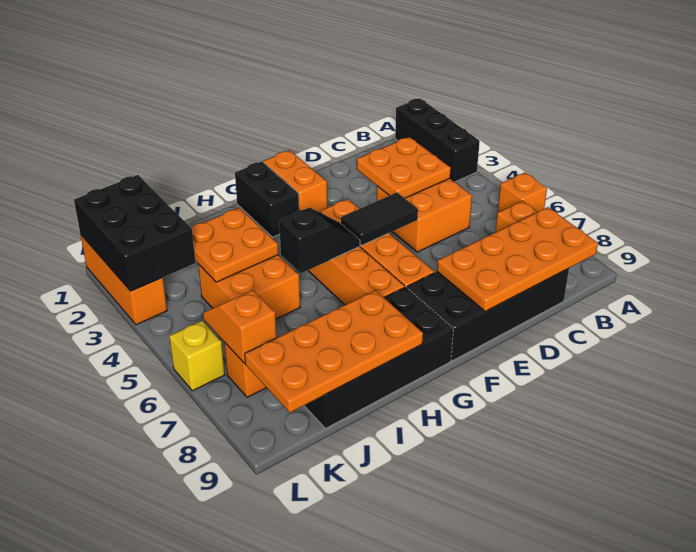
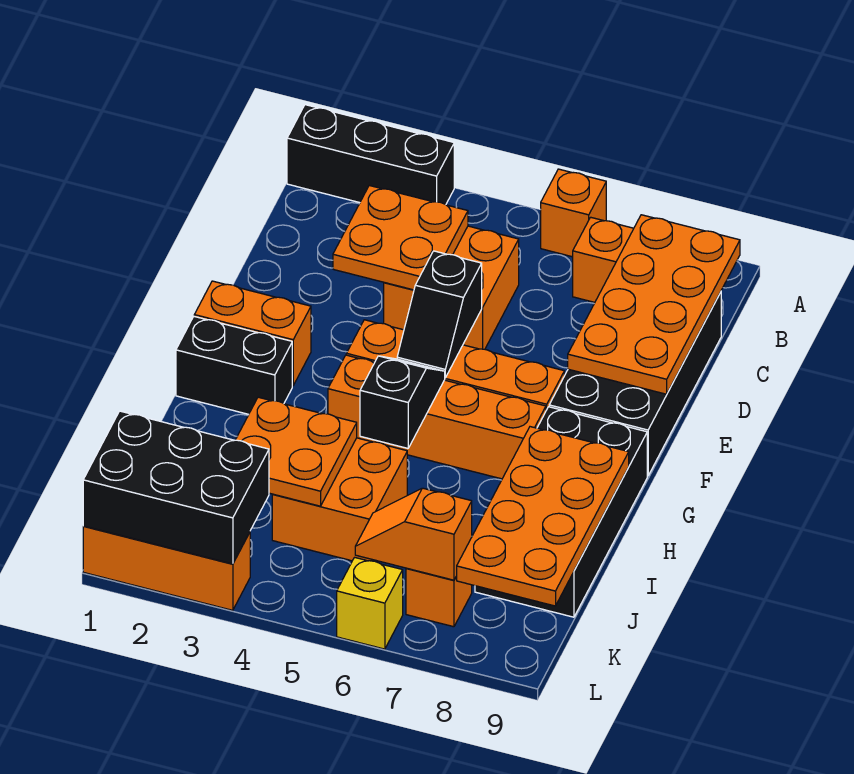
black 1x2 tile [341,193,418,245] -> black 1x2 slope [397,251,482,378]

